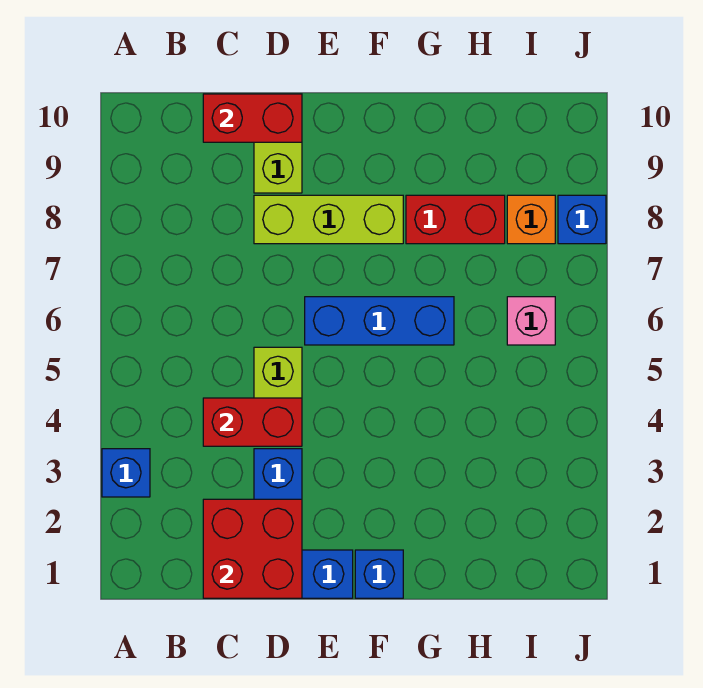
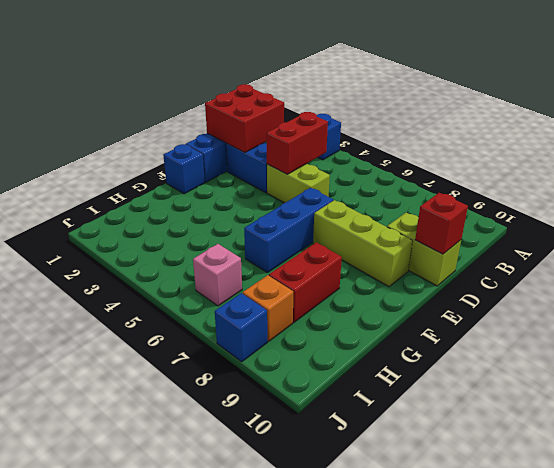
red 1x2 brick [203,94,302,142] -> red 1x1 brick [415,193,468,254]
lime 1x3 brick [254,195,403,244] -> lime 1x3 brick turned to [313,200,413,287]

